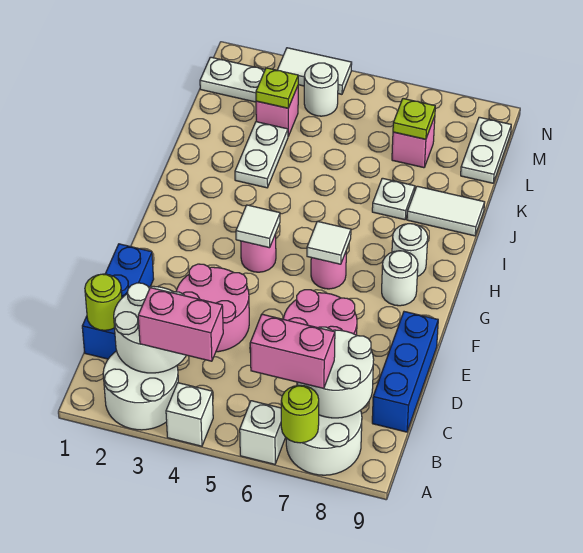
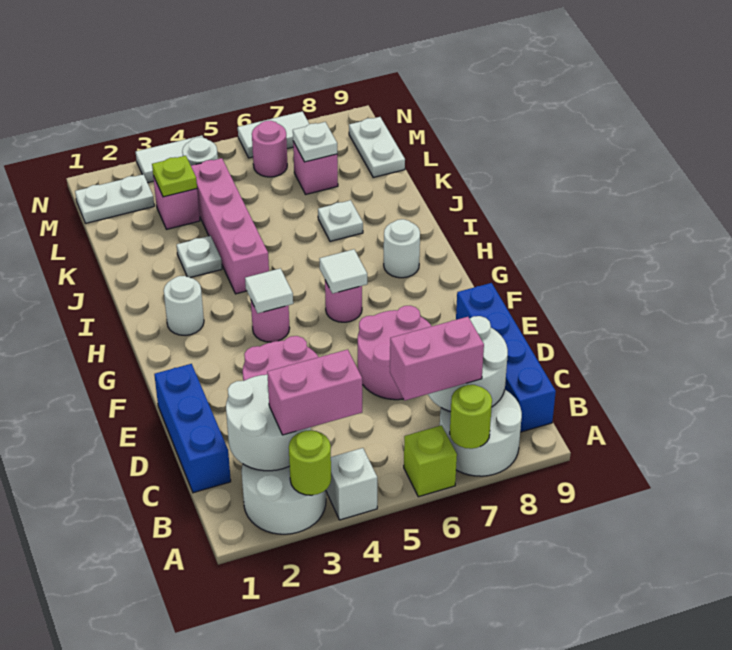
white 1x1 brick [240,401,286,464] -> lime 1x1 brick [404,425,457,497]
lime 1x1 round brick [85,274,122,330] -> lime 1x1 round brick moved to [289,430,331,495]
blue 1x3 brick [372,312,438,432] -> blue 1x4 brick [456,283,556,432]
white 1x1 round brick [382,251,418,306] -> white 1x1 round brick moved to [164,276,204,335]
none -> pink 1x4 brick [191,158,269,294]
white 1x2 plate [235,122,288,188] -> white 1x1 plate [177,236,222,278]
white 1x2 tile [407,186,485,236] -> white 1x2 tile moved to [238,112,309,158]
lime 1x1 plate [393,99,435,139] -> white 1x1 plate [293,122,337,162]
none -> pink 1x1 round brick [252,121,287,177]

